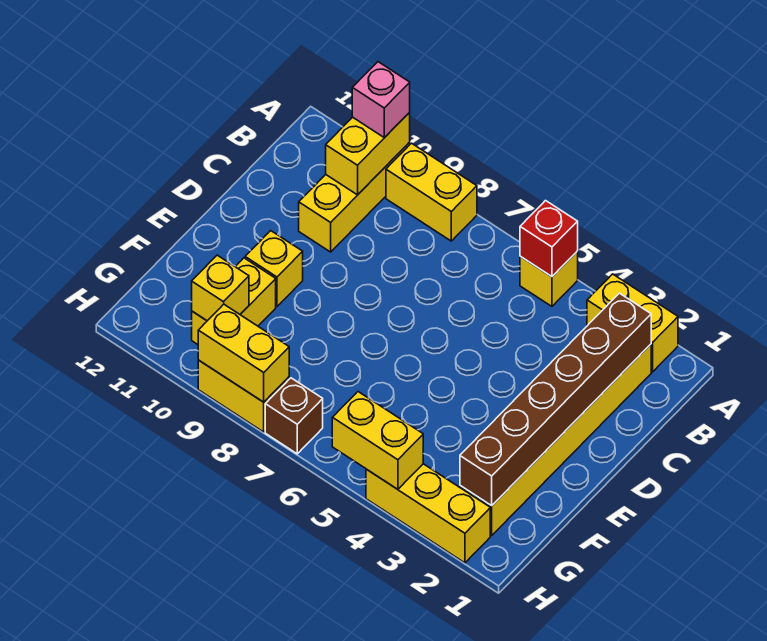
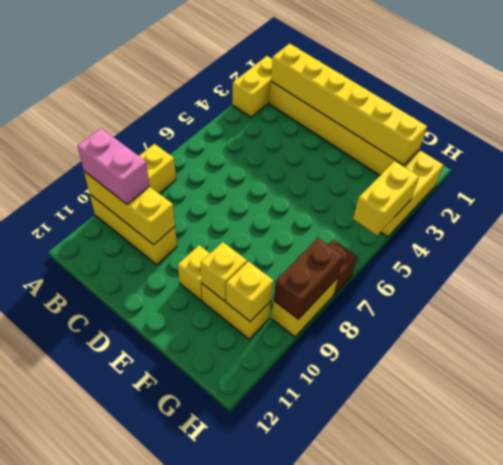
yellow 1x1 brick [520,251,578,306] -> yellow 1x1 brick moved to [201,242,247,301]
red 1x1 brick [520,201,578,277] -> none
yellow 1x2 brick [326,112,410,195] -> yellow 1x3 brick [84,171,175,245]
pink 1x1 brick [352,62,410,138] -> pink 1x2 brick [77,128,150,204]
brown 1x6 brick [460,293,651,506] -> yellow 1x6 brick [271,44,427,165]
yellow 1x2 brick [198,304,289,402] -> brown 1x2 brick [274,238,344,319]

